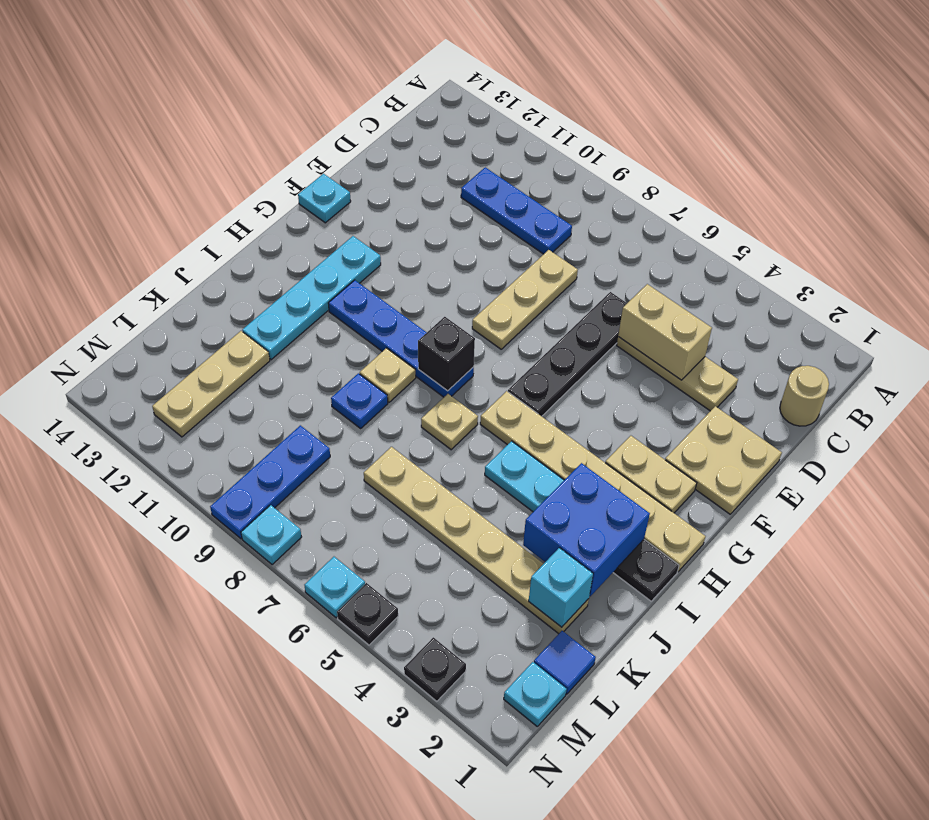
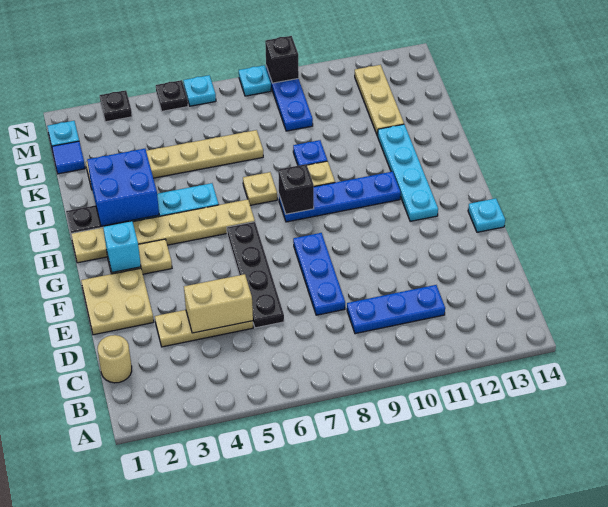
tan 1x3 plate [472,250,578,349] -> blue 1x3 plate [293,233,345,315]
cyan 1x1 brick [529,548,593,627] -> cyan 1x1 brick moved to [103,221,141,273]
none -> black 1x1 brick [265,36,299,83]

